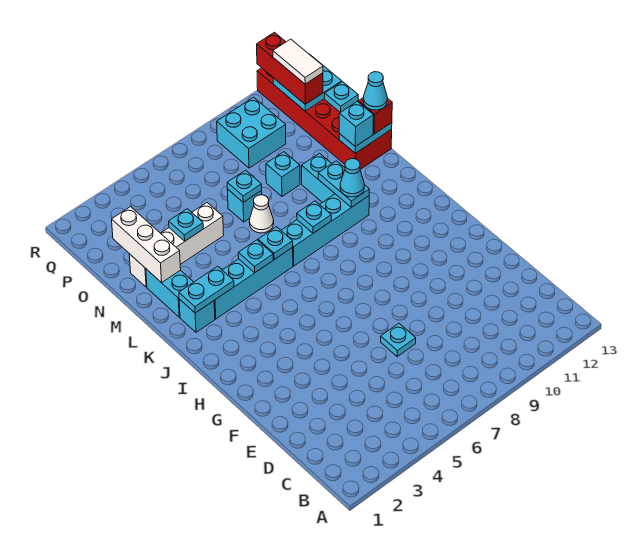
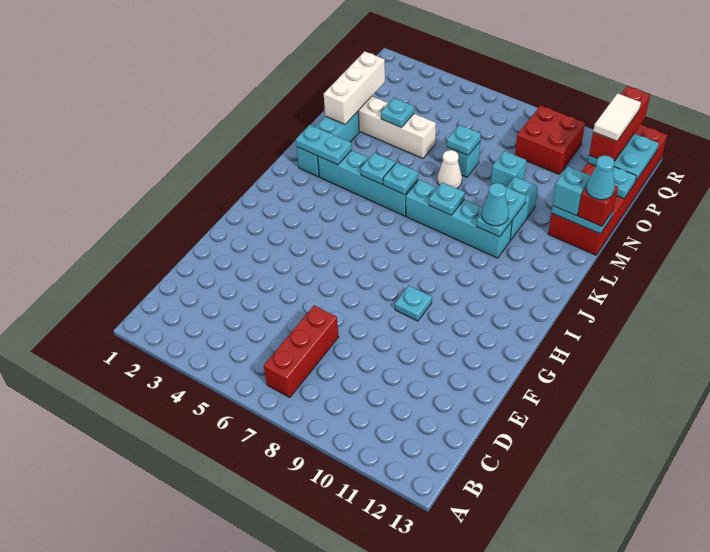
none -> red 1x3 brick [264,305,339,397]
cyan 1x1 plate [381,323,416,357] -> cyan 1x1 plate moved to [395,286,432,321]
cyan 2x2 brick [217,97,286,168] -> red 2x2 brick [515,105,585,174]

